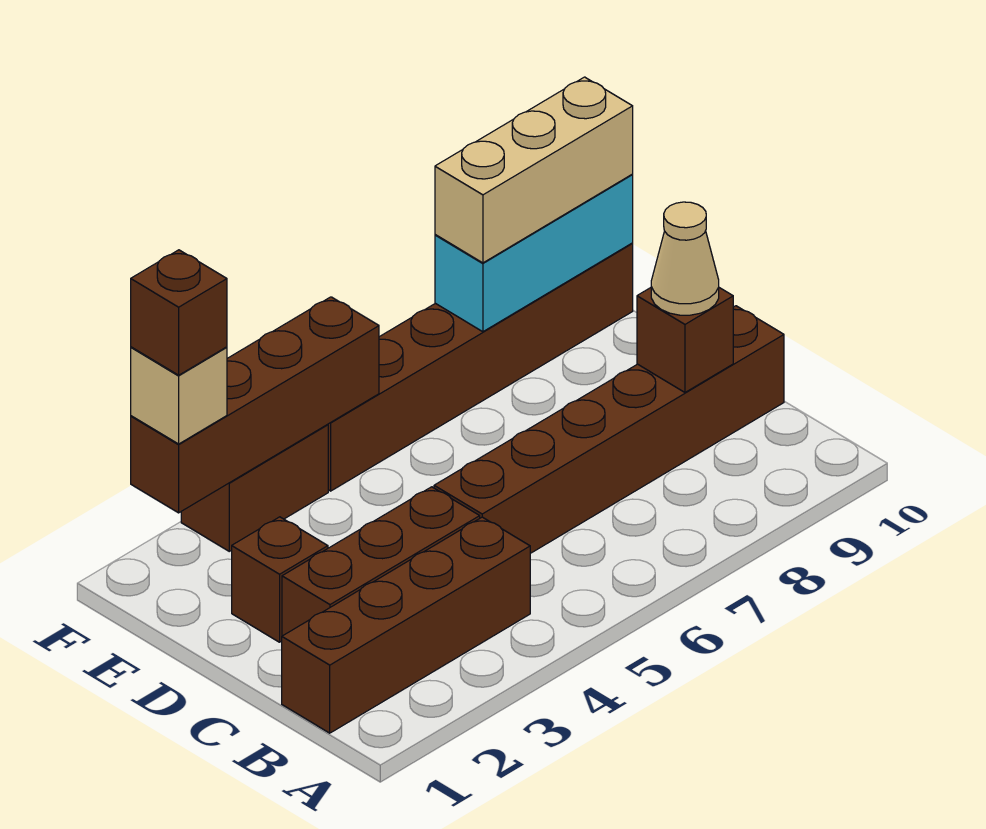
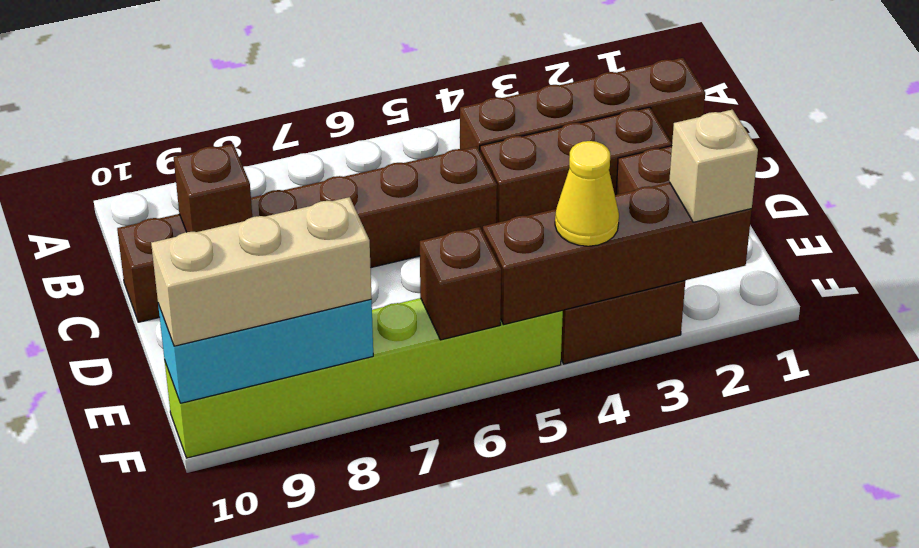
tan 1x1 cone [651,202,719,315] -> none
brown 1x1 brick [131,250,227,375] -> brown 1x1 brick moved to [420,227,501,340]
none -> yellow 1x1 cone [555,141,619,246]
brown 1x6 brick [328,243,633,491] -> lime 1x6 brick [165,298,563,458]

